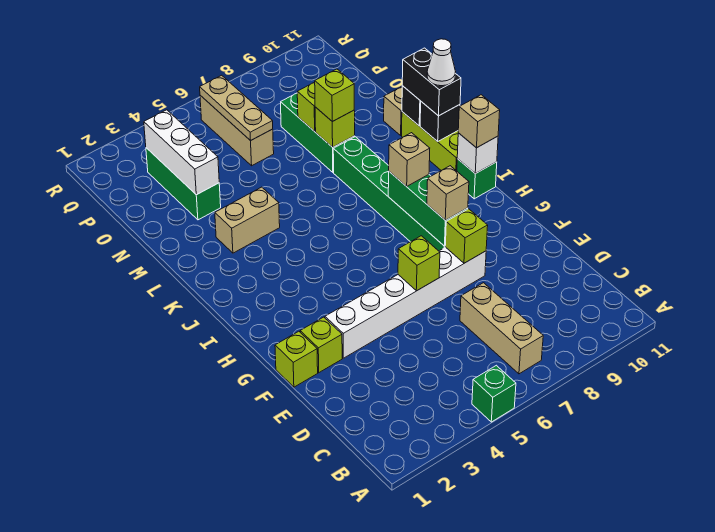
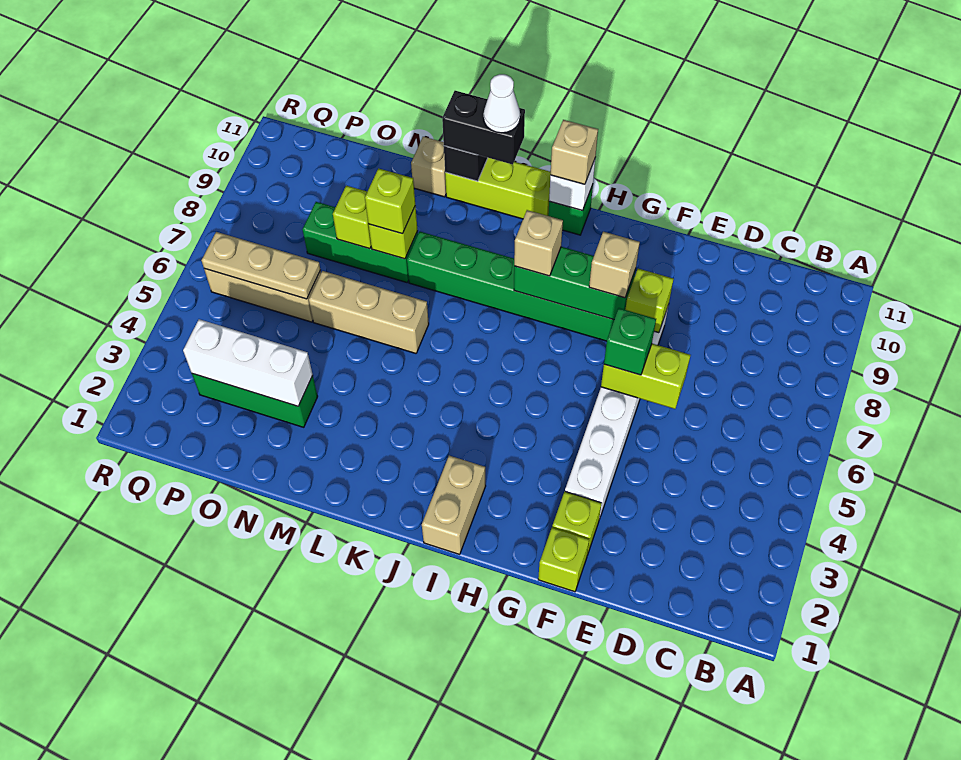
green 1x1 brick [472,365,516,422] -> green 1x1 brick moved to [604,308,656,375]
tan 1x3 brick [460,283,543,374] -> tan 1x3 brick moved to [309,271,429,353]
lime 1x1 brick [398,236,440,291] -> lime 1x2 brick [601,344,691,409]
black 1x1 brick [420,102,460,141] -> none
tan 1x2 brick [215,187,280,253] -> tan 1x2 brick moved to [422,456,486,554]

